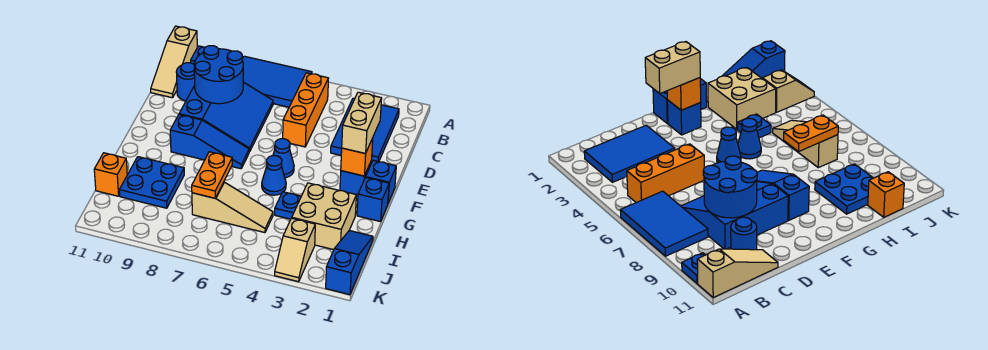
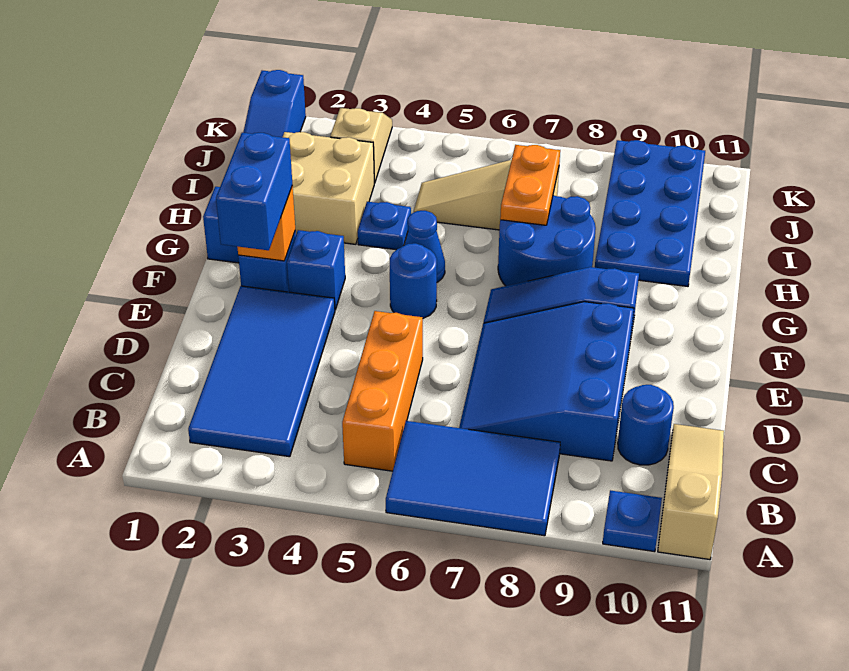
blue 2x3 tile [331,98,399,163] -> blue 2x4 tile [188,286,335,457]
blue 2x2 round brick [194,46,243,104] -> blue 2x2 round brick moved to [498,196,596,286]
tan 1x2 brick [342,92,382,154] -> blue 1x2 brick [216,133,292,250]
blue 1x1 brick [366,160,396,203] -> blue 1x1 brick moved to [287,230,345,310]
blue 1x1 cone [273,139,294,178] -> blue 1x1 round brick [389,243,437,318]
blue 2x2 plate [119,157,184,208] -> blue 2x4 plate [595,140,705,286]
orange 1x1 brick [94,153,127,196] -> none

